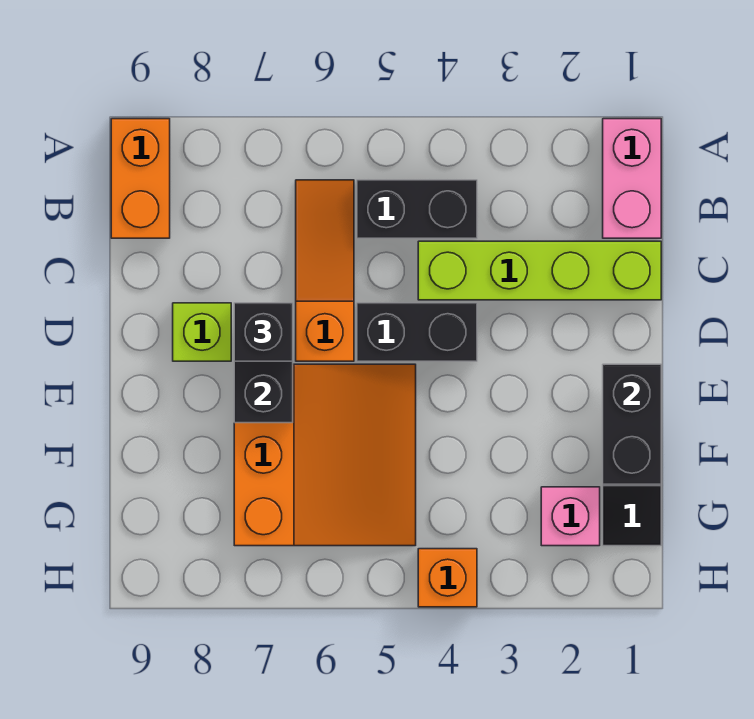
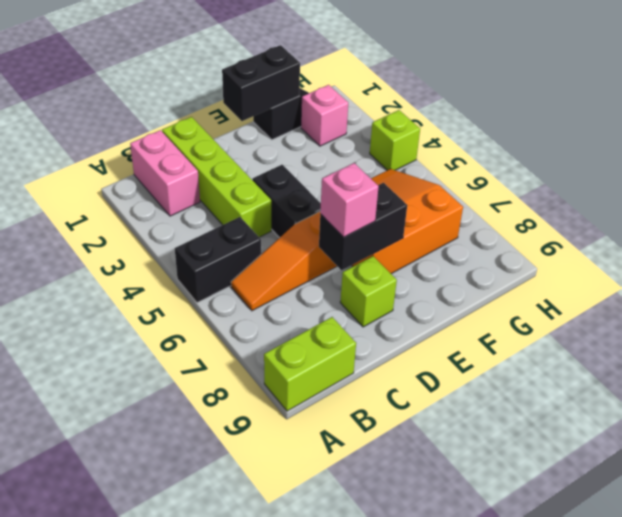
pink 1x2 brick [603,119,661,238] -> pink 1x2 brick turned to [130,130,200,216]
orange 1x2 brick [111,119,170,238] -> lime 1x2 brick [264,317,356,411]
black 1x2 brick [357,180,477,238] -> black 1x2 brick turned to [175,217,261,303]
black 1x1 brick [234,303,293,361] -> pink 1x1 brick [320,163,379,237]
orange 1x1 brick [418,549,477,607] -> lime 1x1 brick [370,110,420,170]

